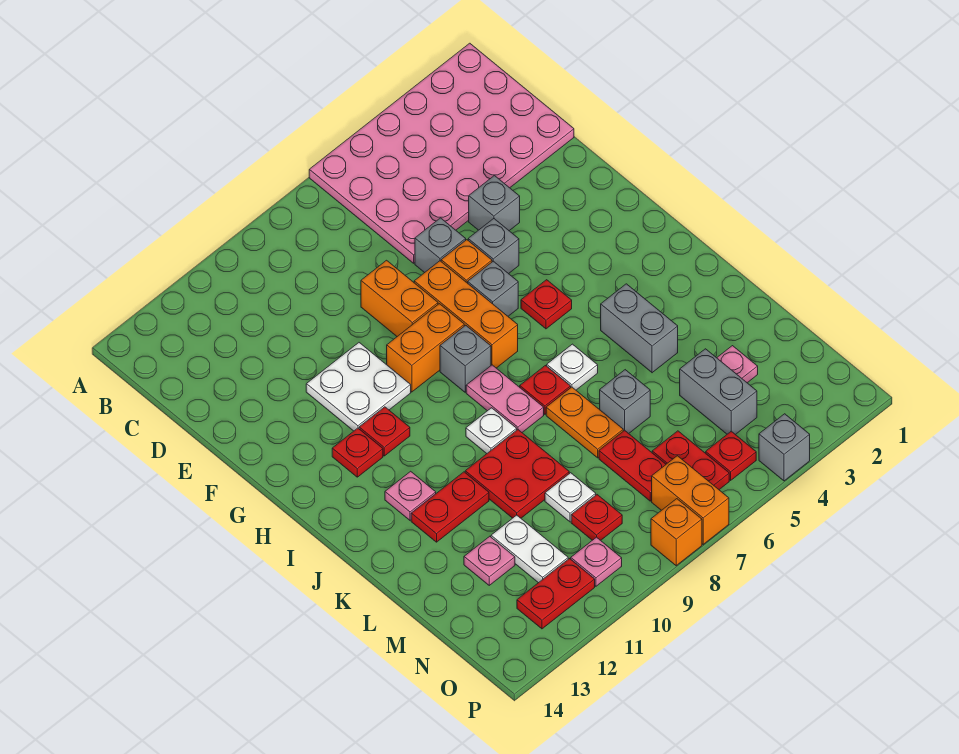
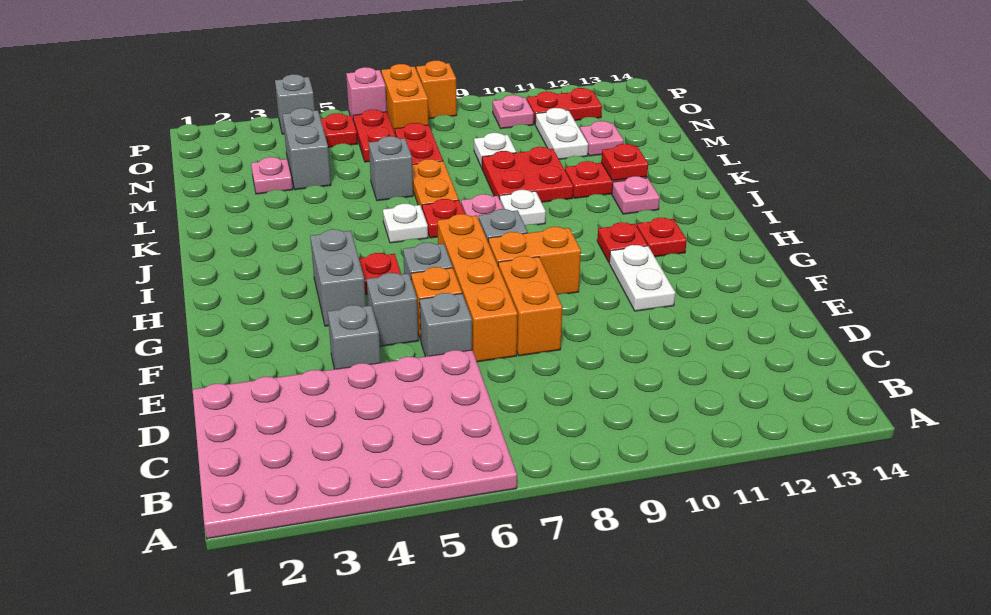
orange 1x3 brick [414,261,518,368] -> orange 1x4 brick [437,214,518,362]
white 2x2 plate [306,343,411,431] -> white 1x2 plate [609,245,675,311]
grey 1x2 brick [601,284,678,373] -> grey 1x2 brick moved to [310,229,366,326]
red 1x1 plate [571,495,622,540] -> red 1x1 plate moved to [601,144,648,181]
none -> pink 1x1 brick [346,67,387,122]

